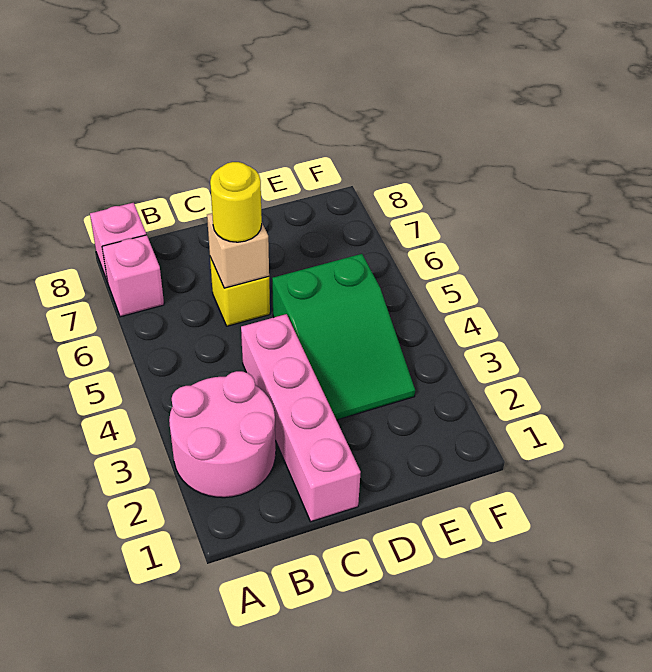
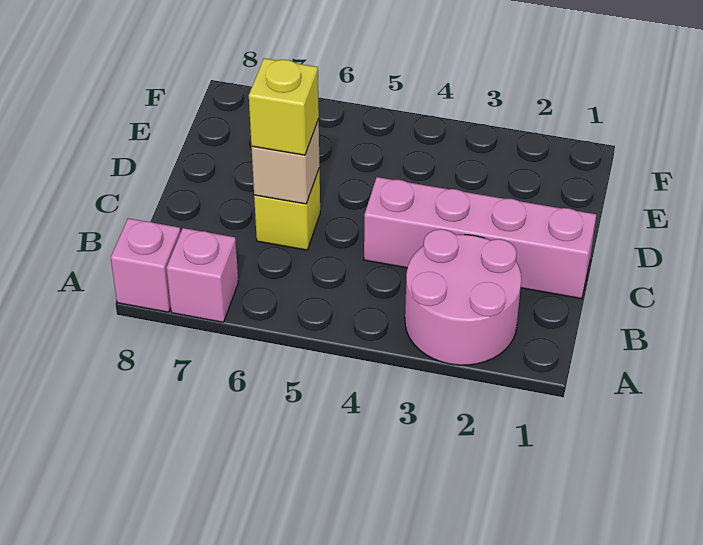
yellow 1x1 round brick [210,162,262,242] -> yellow 1x1 brick [249,58,319,155]
green 2x3 slope [272,254,415,420] -> none

